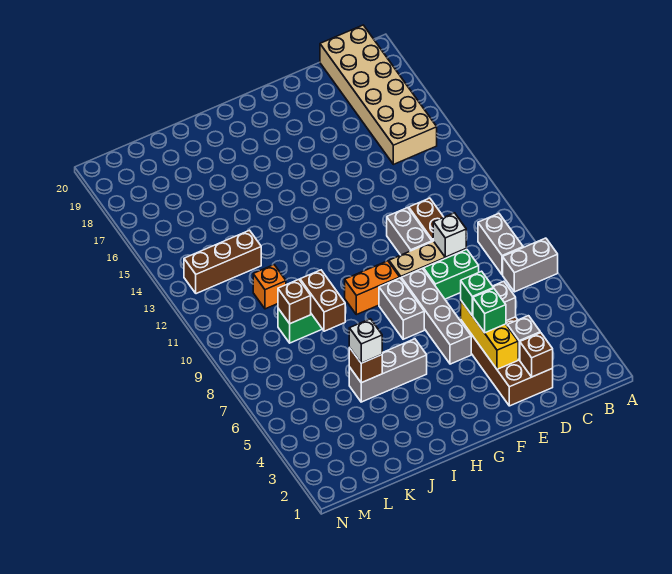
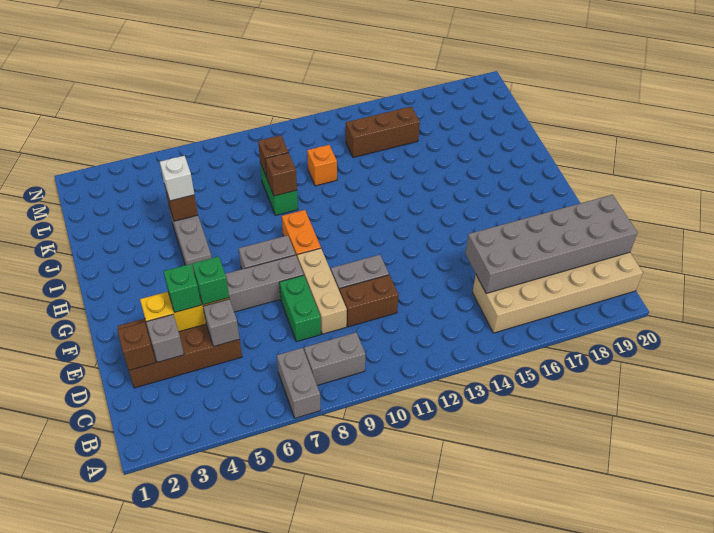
none -> grey 2x6 brick [465,195,637,293]
white 1x1 brick [433,213,466,257] -> none
brown 1x2 brick [300,270,345,331] -> brown 1x1 brick [265,153,297,196]
brown 1x3 brick [184,230,261,294] -> brown 1x3 brick turned to [345,106,420,158]

